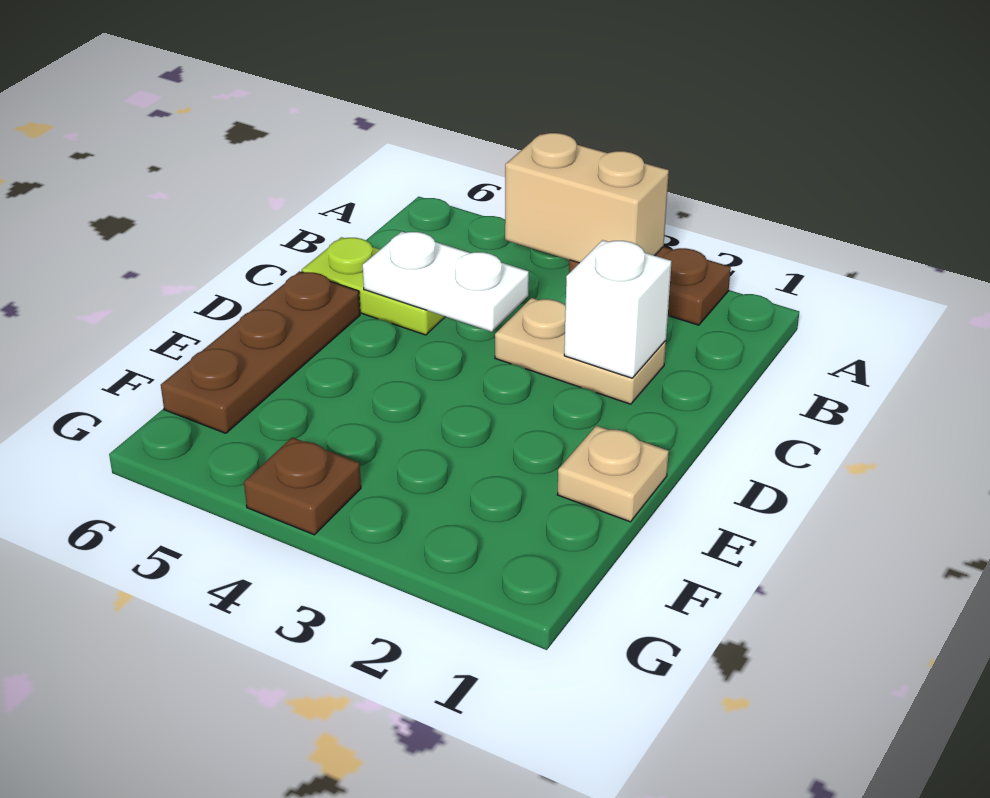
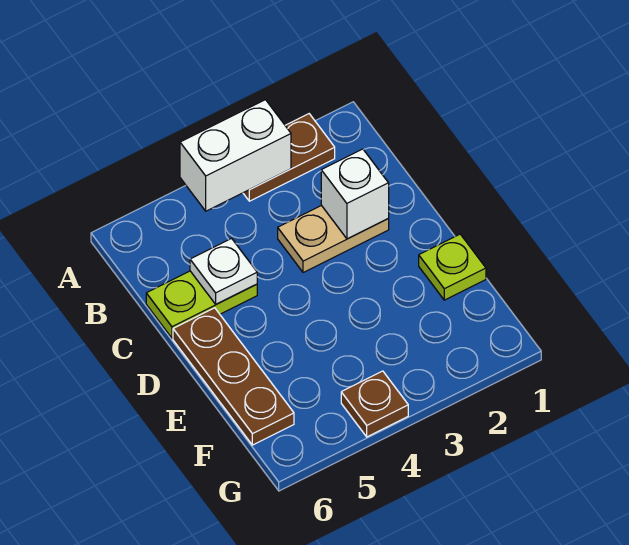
tan 1x2 brick [505,133,669,263] -> white 1x2 brick [180,100,291,211]
white 1x2 plate [363,232,529,332] -> white 1x1 plate [190,238,257,304]
tan 1x1 plate [557,426,669,522] -> lime 1x1 plate [419,234,486,300]

